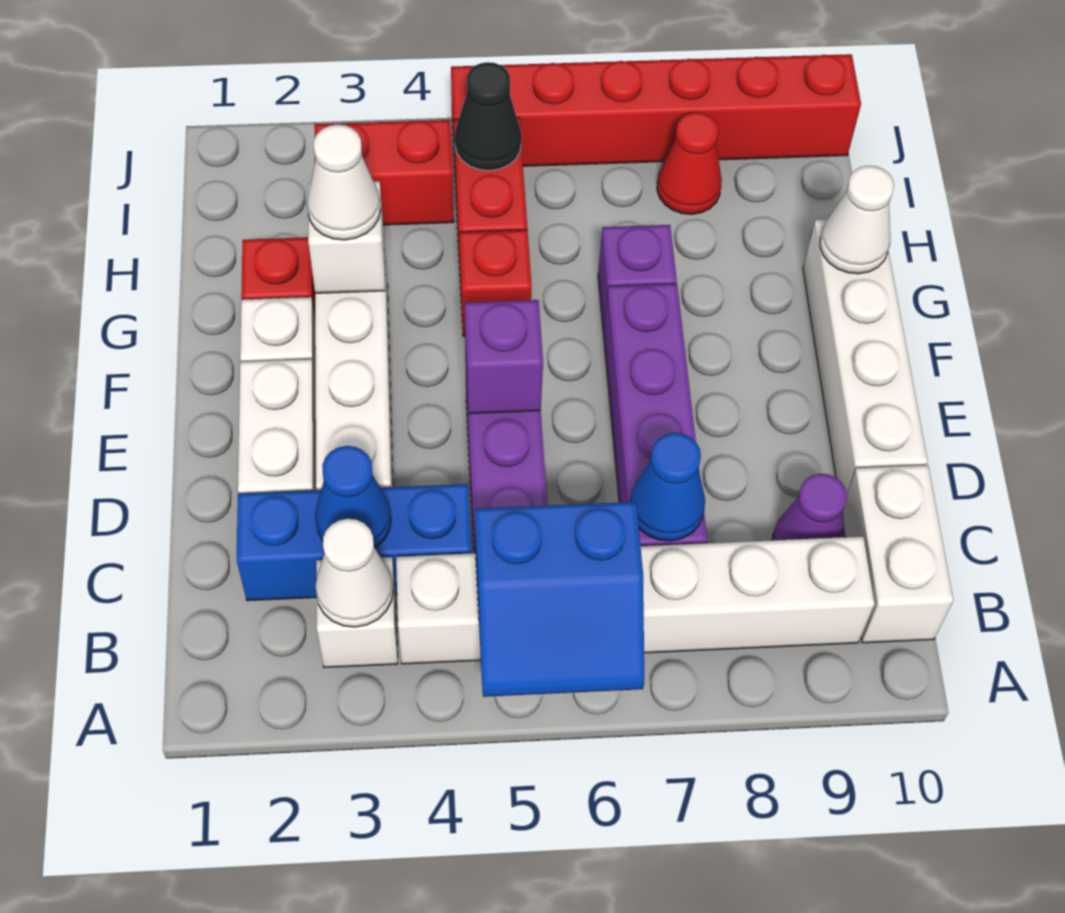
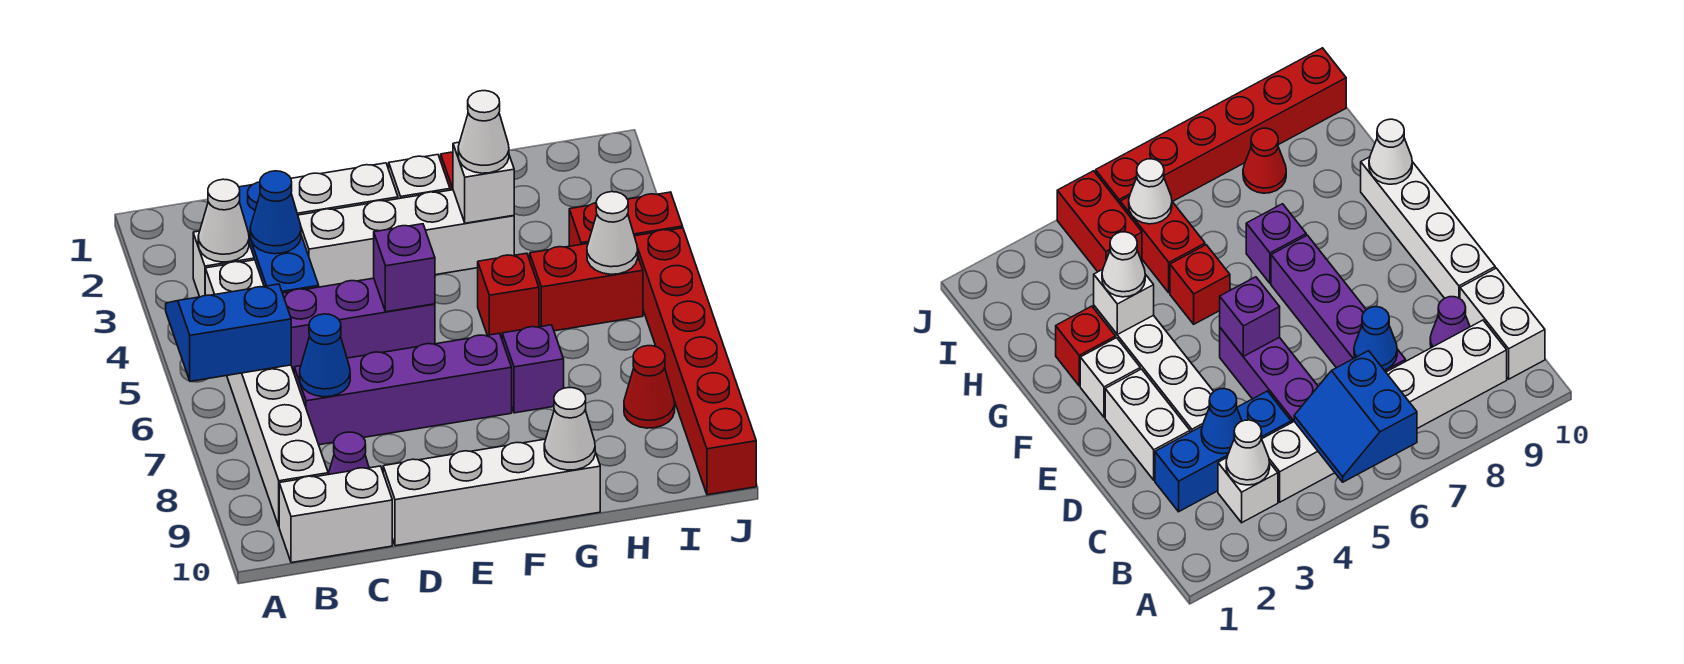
blue 2x2 slope [475,502,644,697] -> blue 2x2 slope turned to [166,284,291,381]
red 1x2 brick [314,120,454,225] -> red 1x2 brick turned to [569,192,683,246]
black 1x1 cone [455,62,522,171] -> white 1x1 cone [587,192,638,274]

